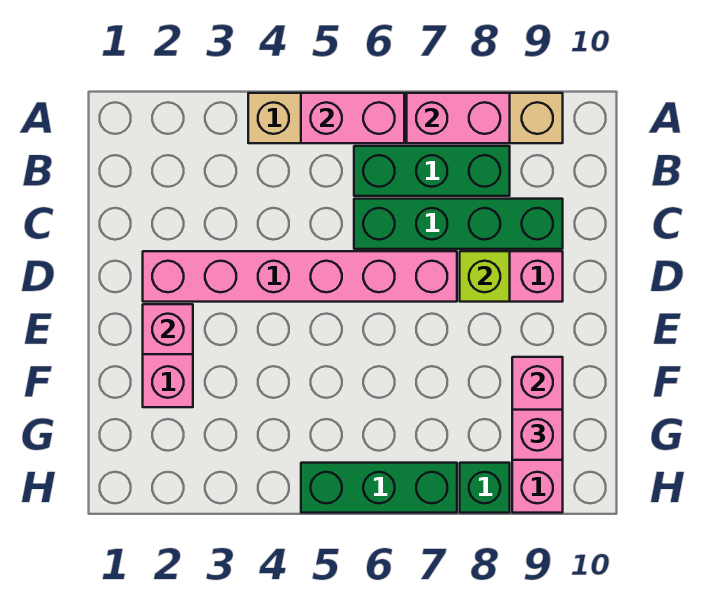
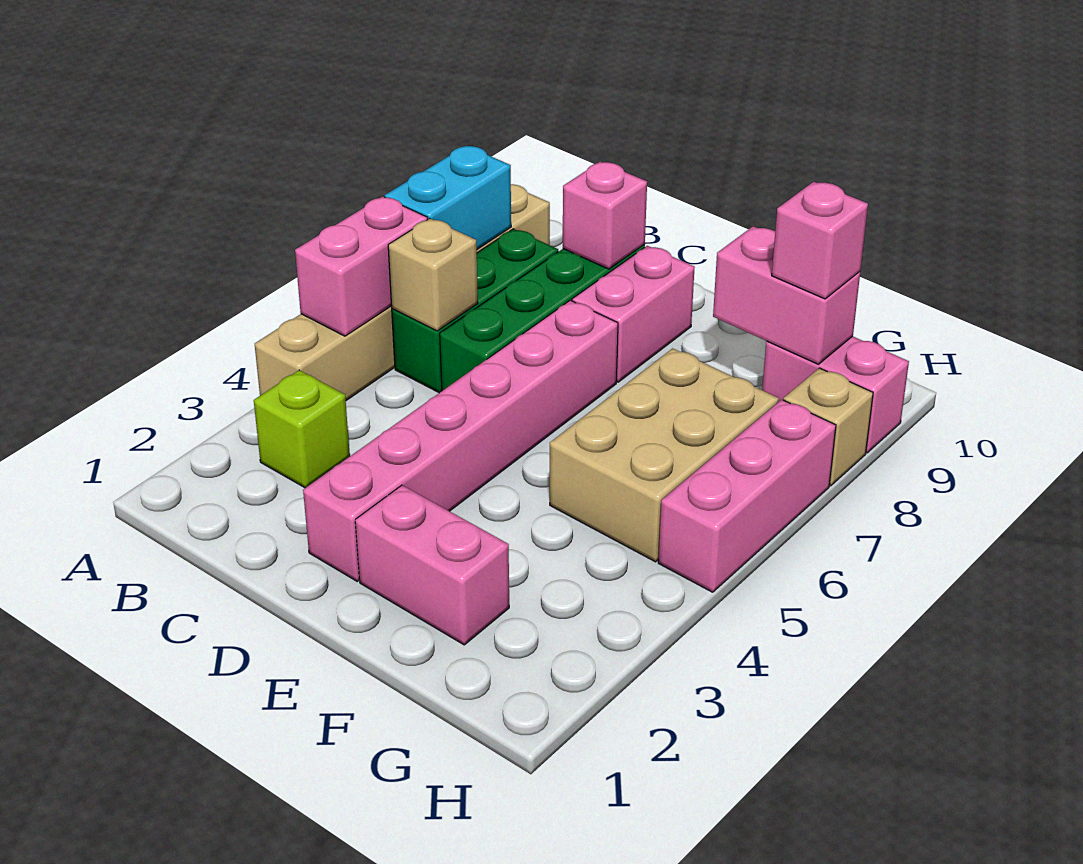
pink 1x2 brick [407,93,510,143] -> cyan 1x2 brick [385,146,511,249]
none -> tan 1x1 brick [388,219,478,331]
lime 1x1 brick [460,251,510,302] -> lime 1x1 brick moved to [254,370,350,488]
pink 1x1 brick [143,304,193,354] -> pink 1x1 brick moved to [563,162,647,269]
none -> tan 2x3 brick [550,348,779,562]
green 1x3 brick [301,463,457,513] -> pink 1x3 brick [658,400,836,592]
green 1x1 brick [460,463,510,513] -> tan 1x1 brick [783,368,873,486]

